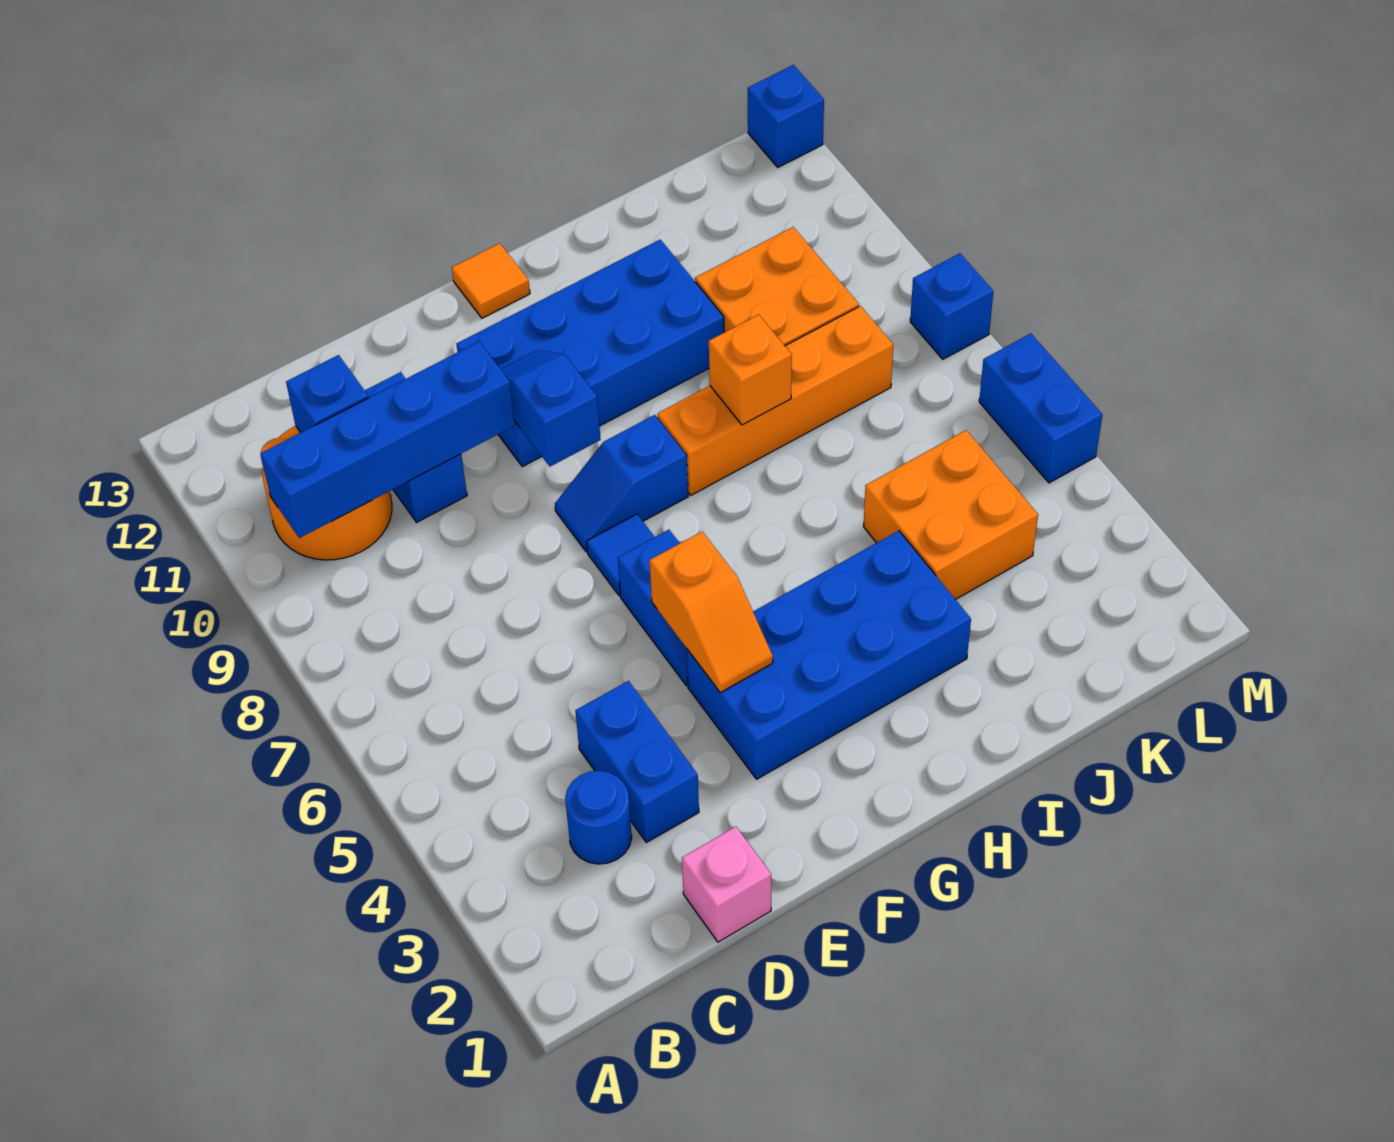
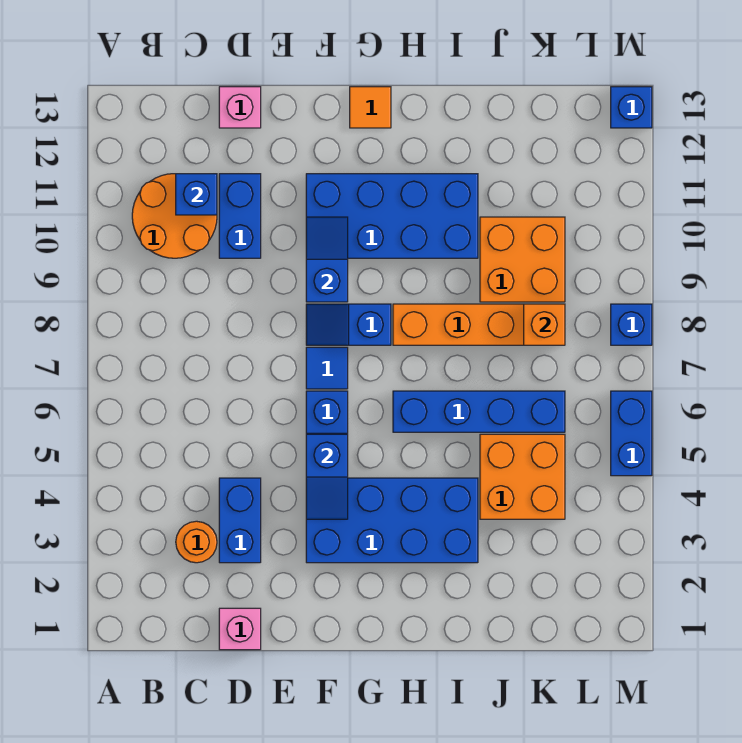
blue 1x4 brick [260,342,515,538] -> blue 1x4 brick moved to [393,391,565,432]
blue 1x1 round brick [565,771,632,864] -> orange 1x1 round brick [176,521,217,563]
none -> pink 1x1 brick [219,87,261,128]
orange 1x2 slope [649,532,773,692] -> blue 1x2 slope [306,434,348,519]
orange 1x1 brick [709,315,792,425] -> orange 1x1 brick moved to [524,304,565,345]

